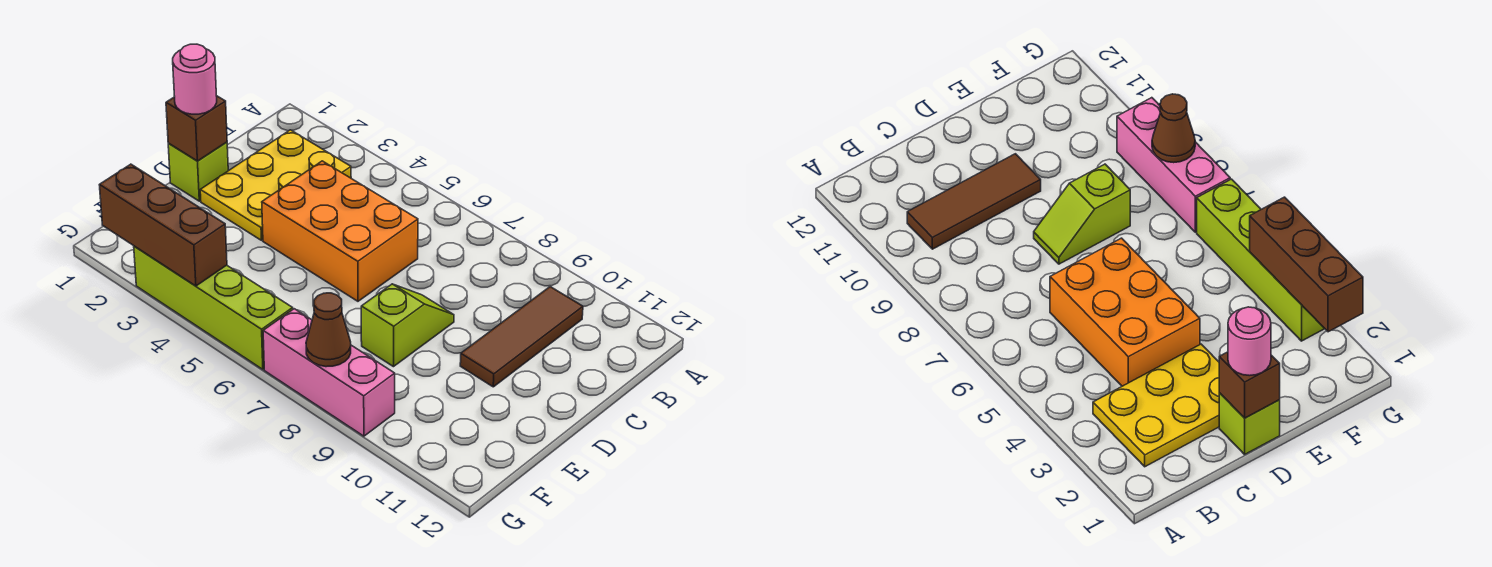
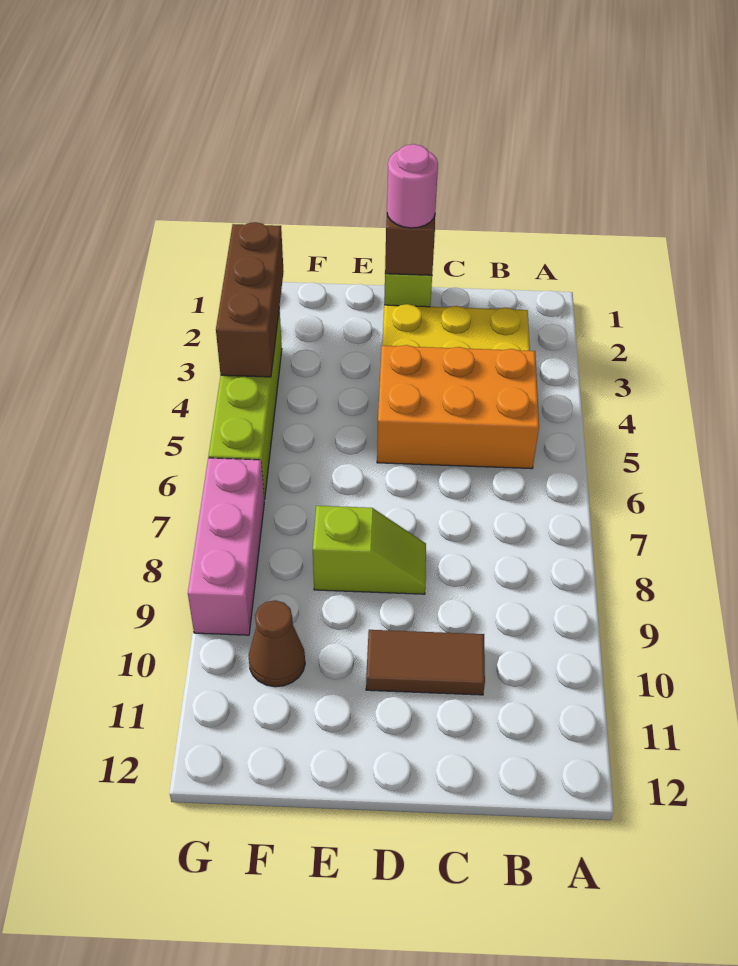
brown 1x3 tile [460,287,583,387] -> brown 1x2 tile [366,630,485,695]
orange 2x3 brick [262,161,418,301] -> orange 2x3 brick turned to [377,345,539,469]
brown 1x1 cone [306,293,351,367] -> brown 1x1 cone moved to [249,600,305,687]

